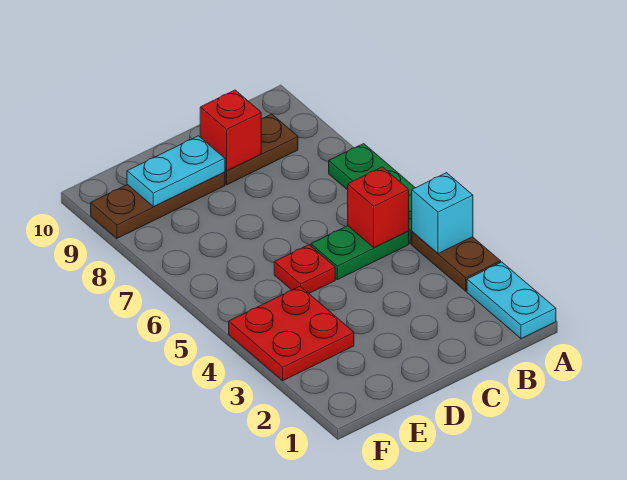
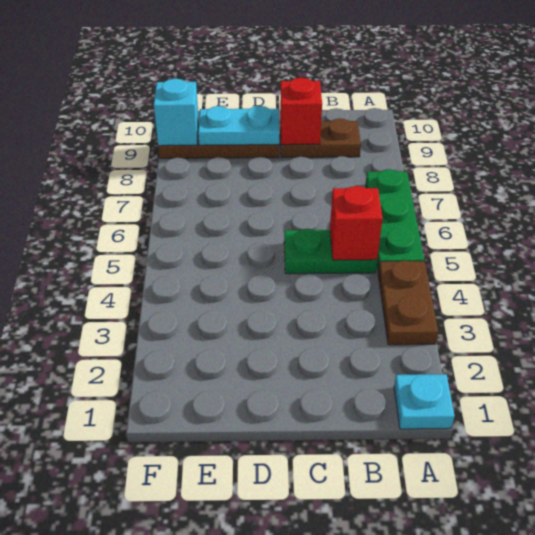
cyan 1x2 plate [467,262,556,339] -> cyan 1x1 plate [394,374,455,429]
cyan 1x1 brick [412,173,473,254] -> cyan 1x1 brick moved to [154,78,199,146]
red 1x1 plate [274,245,335,293] -> none
red 2x2 plate [229,286,354,381] -> none

